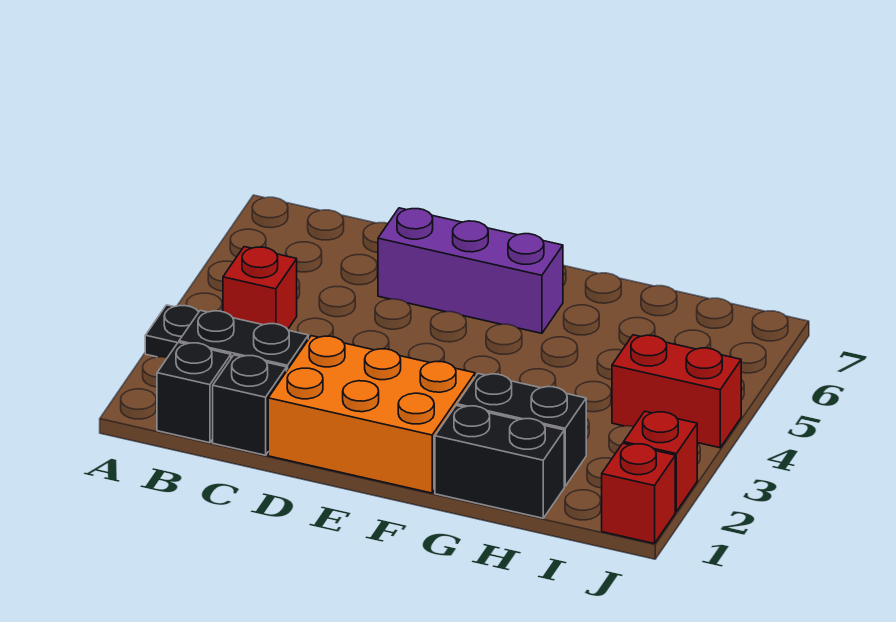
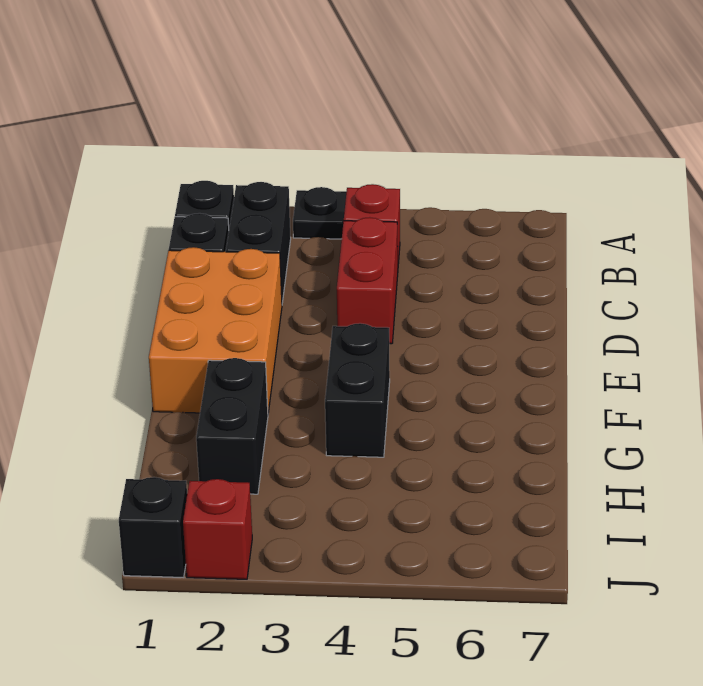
purple 1x3 brick [378,208,563,333] -> none
black 1x2 brick [435,406,564,518] -> black 1x2 brick moved to [325,323,390,457]
red 1x2 brick [612,335,741,448] -> red 1x2 brick moved to [337,217,398,344]
red 1x1 brick [602,443,675,544] -> black 1x1 brick [119,477,187,577]

